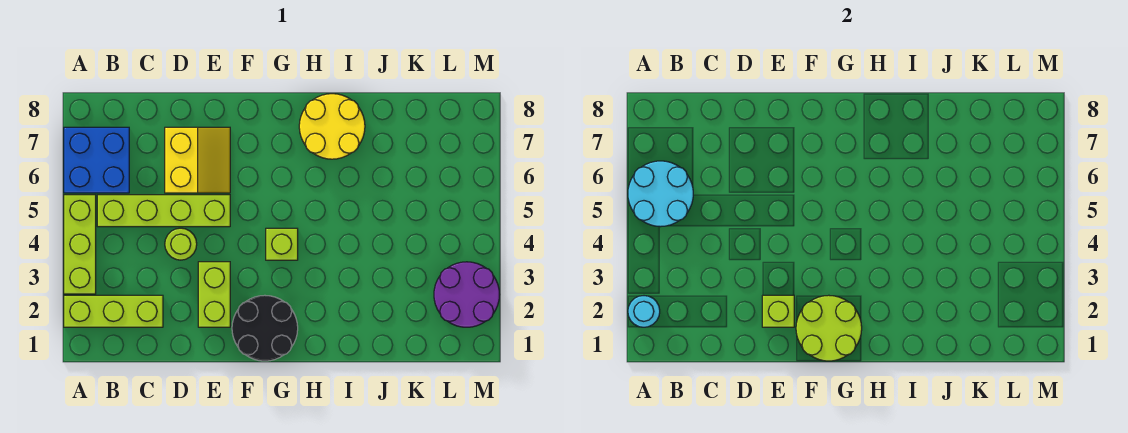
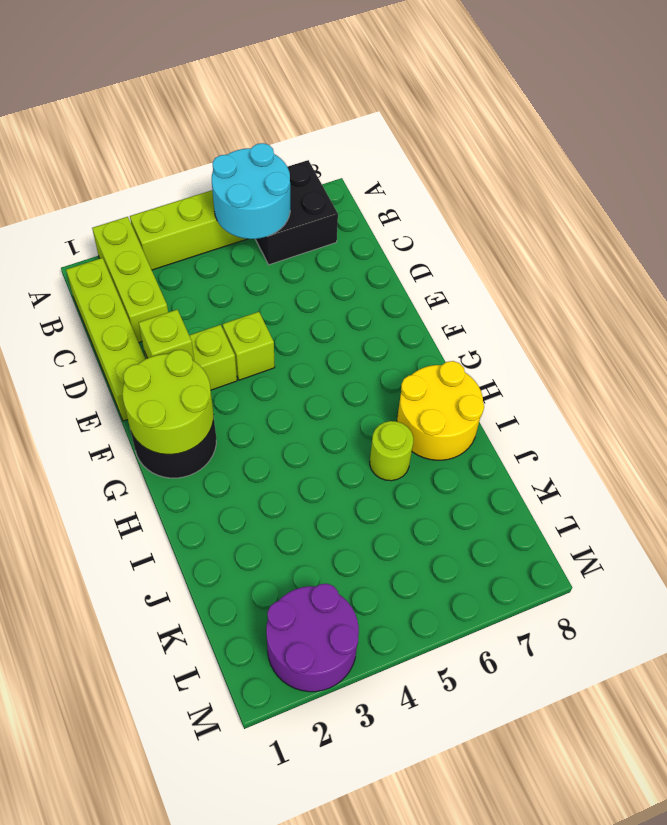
cyan 1x1 round brick [628,296,660,327] -> none
blue 2x2 brick [64,127,129,193] -> black 2x2 brick [256,160,338,265]
lime 1x4 brick [97,195,230,227] -> lime 1x4 brick moved to [66,258,145,421]
lime 1x1 round brick [165,228,197,260] -> lime 1x1 round brick moved to [370,421,413,481]
yellow 2x2 slope [165,127,230,193] -> none
lime 1x1 brick [266,228,298,260] -> lime 1x1 brick moved to [223,312,275,380]

